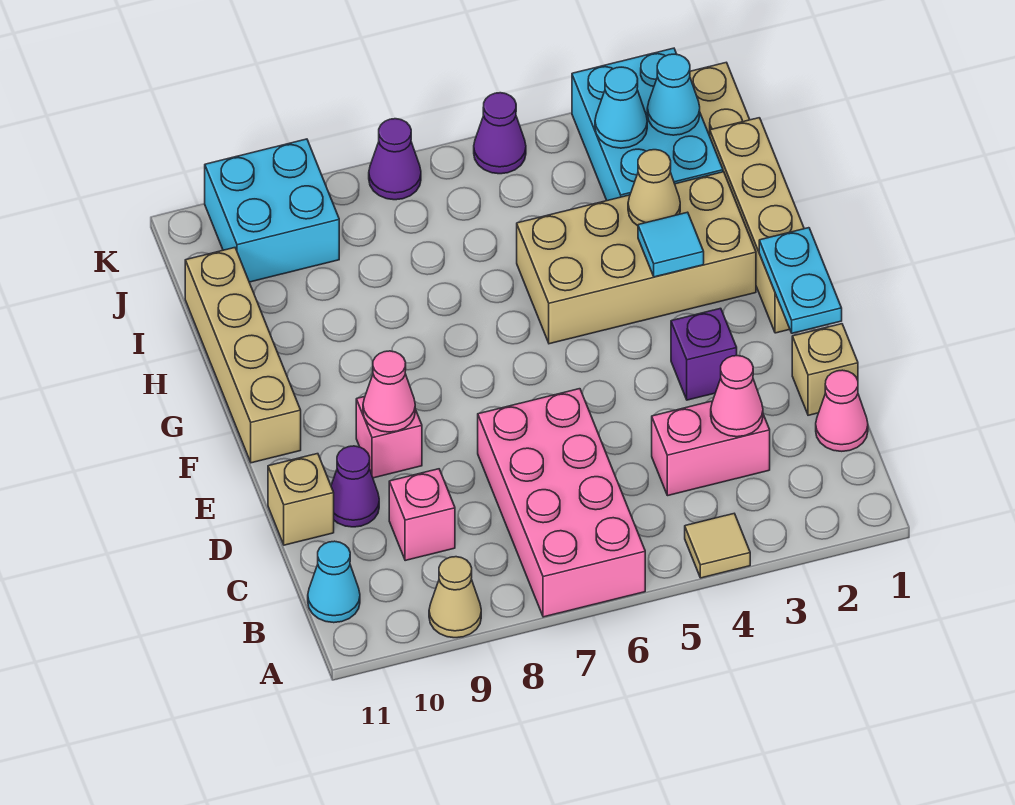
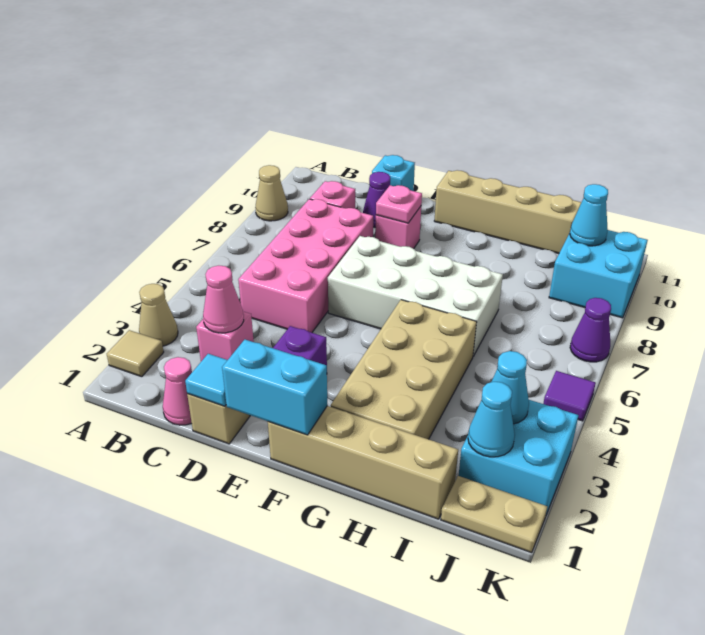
tan 1x1 tile [685,514,750,578] -> tan 1x1 tile moved to [107,330,164,377]
pink 2x4 brick [478,389,645,617] -> pink 2x4 brick turned to [238,199,373,333]
cyan 1x1 cone [308,541,360,623] -> cyan 1x1 cone moved to [570,184,608,246]
pink 1x2 brick [652,401,770,496] -> pink 1x1 brick [196,312,254,361]
tan 1x1 brick [268,454,334,545] -> cyan 1x1 brick [372,155,415,191]
cyan 1x2 plate [759,228,842,333] -> cyan 1x2 brick [222,340,328,435]
none -> white 2x4 brick [328,236,503,356]
pink 1x1 cone [363,351,415,432] -> pink 1x1 plate [376,185,422,223]
cyan 1x1 tile [638,212,704,277] -> cyan 1x1 tile moved to [185,354,227,406]
tan 1x1 cone [628,150,680,226] -> tan 1x1 cone moved to [139,284,178,346]
cyan 2x3 brick [572,48,723,201] -> cyan 2x2 brick [459,400,578,514]
purple 1x1 cone [474,93,526,174] -> purple 1x1 tile [543,371,596,421]

